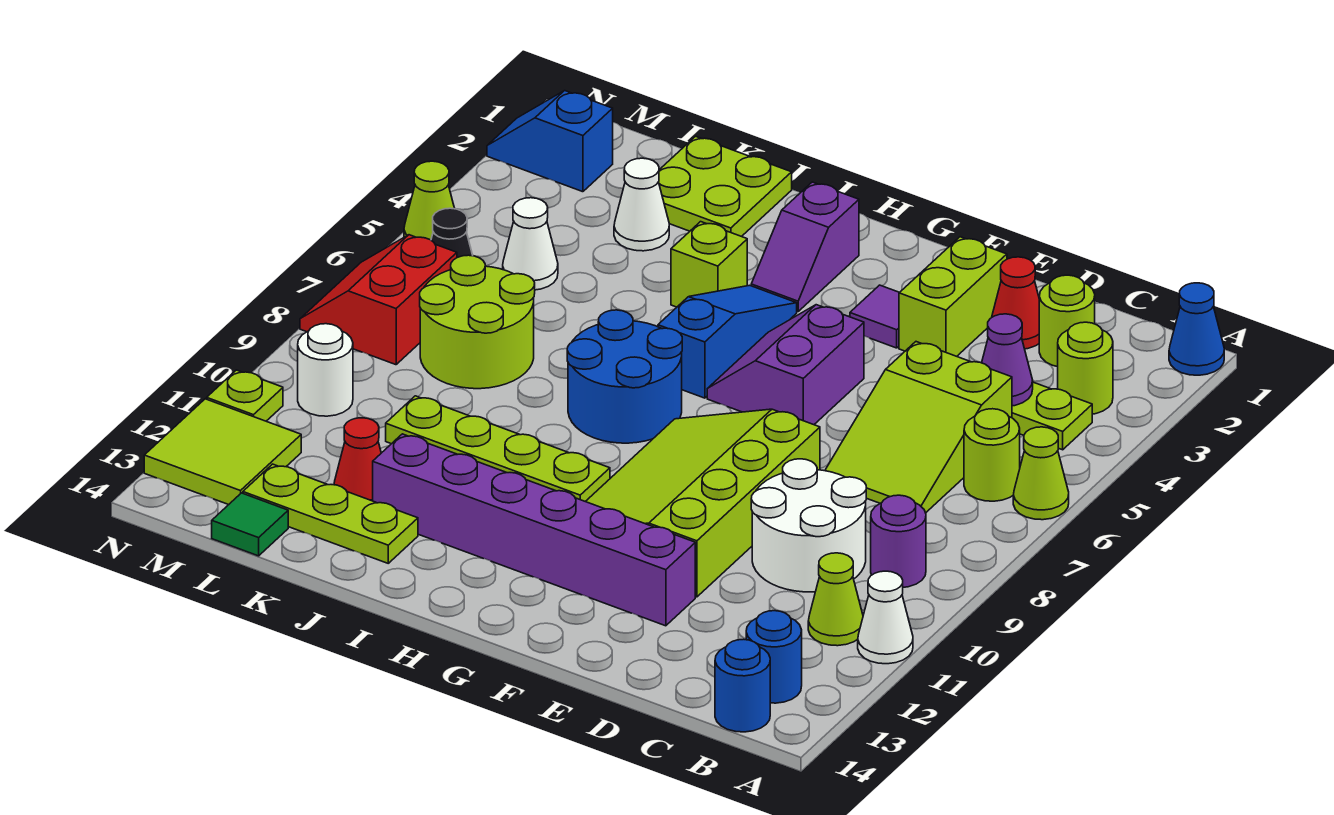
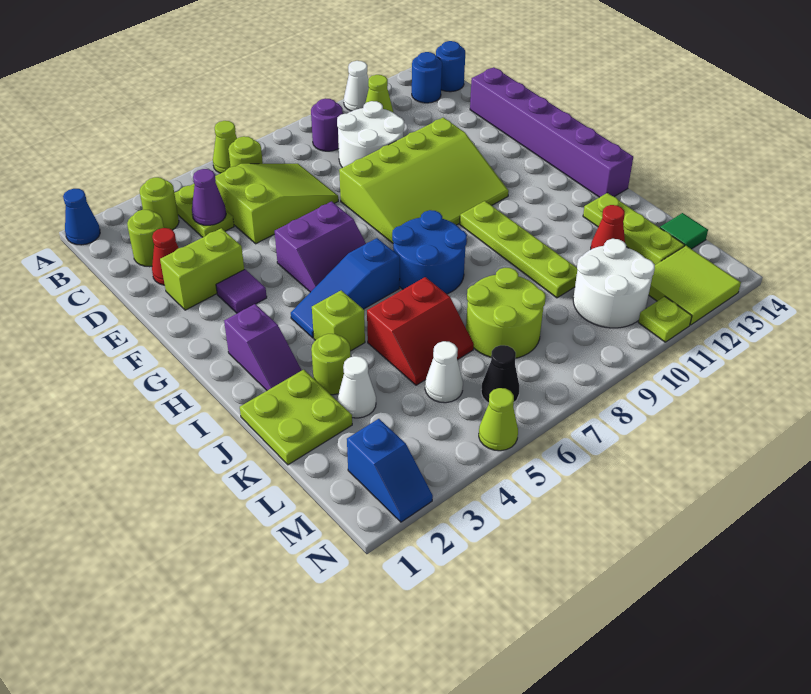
purple 1x6 brick [373,434,695,626] -> purple 1x6 brick moved to [470,67,633,197]
purple 1x2 slope [751,182,859,311] -> purple 1x2 slope turned to [224,304,302,390]
none -> lime 1x1 round brick [311,334,350,395]
red 2x2 slope [300,235,457,365] -> red 2x2 slope moved to [367,277,474,385]
white 1x1 round brick [298,324,353,416] -> white 2x2 round brick [573,239,655,328]

